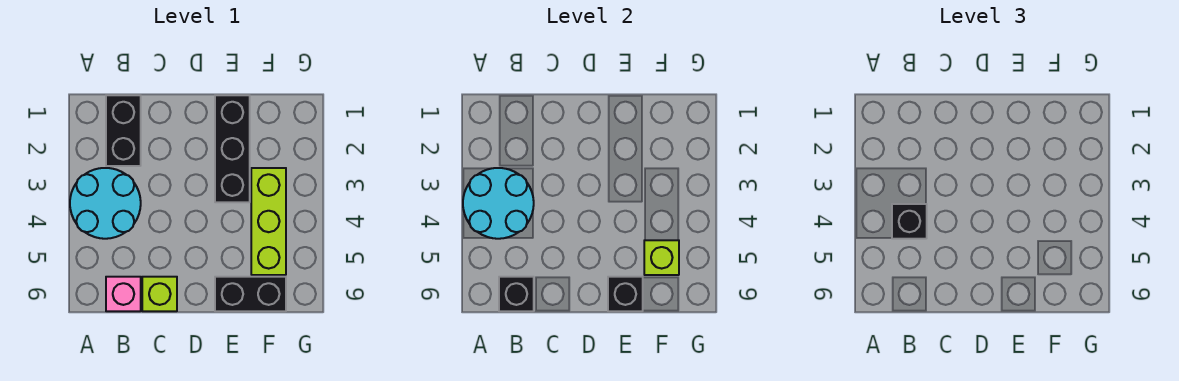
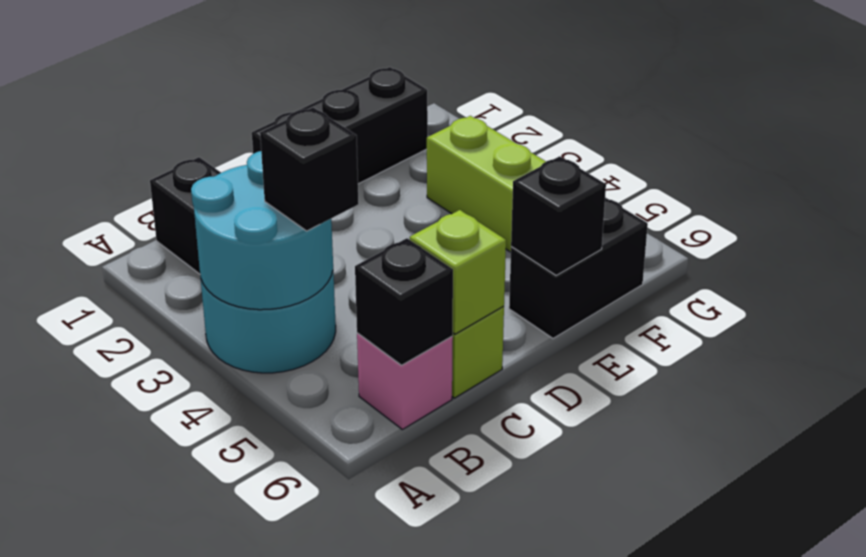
black 1x3 brick [215,95,250,202] -> black 1x3 brick turned to [252,67,428,184]
lime 1x1 brick [644,240,679,275] -> lime 1x1 brick moved to [410,210,506,334]

